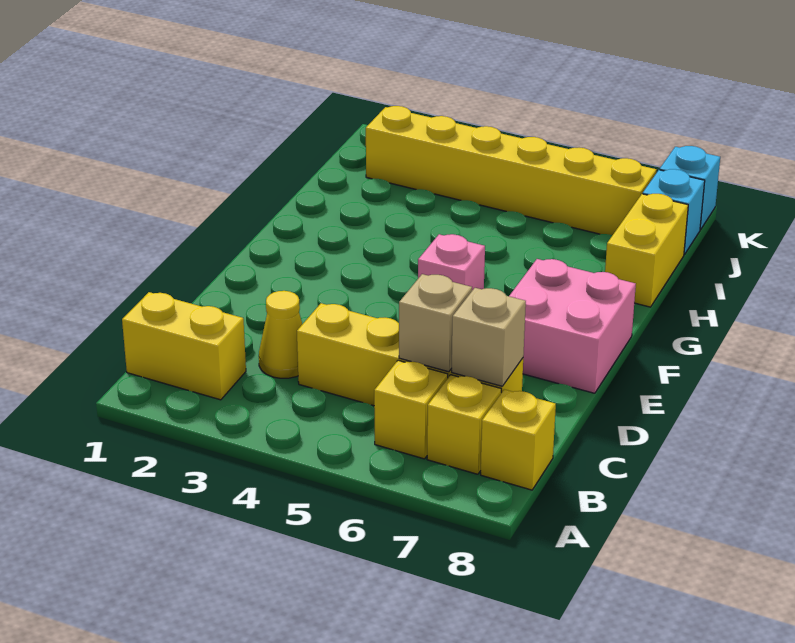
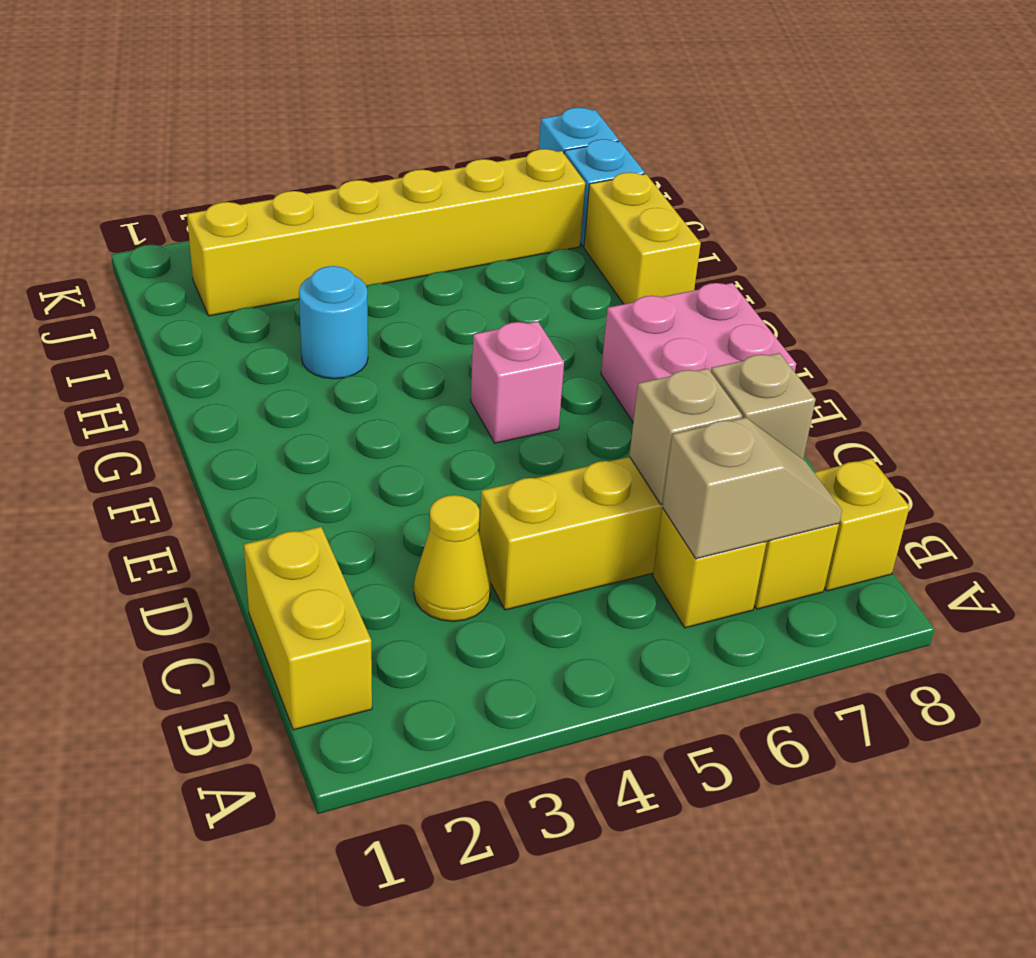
yellow 1x2 brick [122,292,246,400] -> yellow 1x2 brick turned to [244,527,372,730]
none -> tan 1x2 slope [662,417,842,559]
none -> cyan 1x1 round brick [299,266,368,379]

